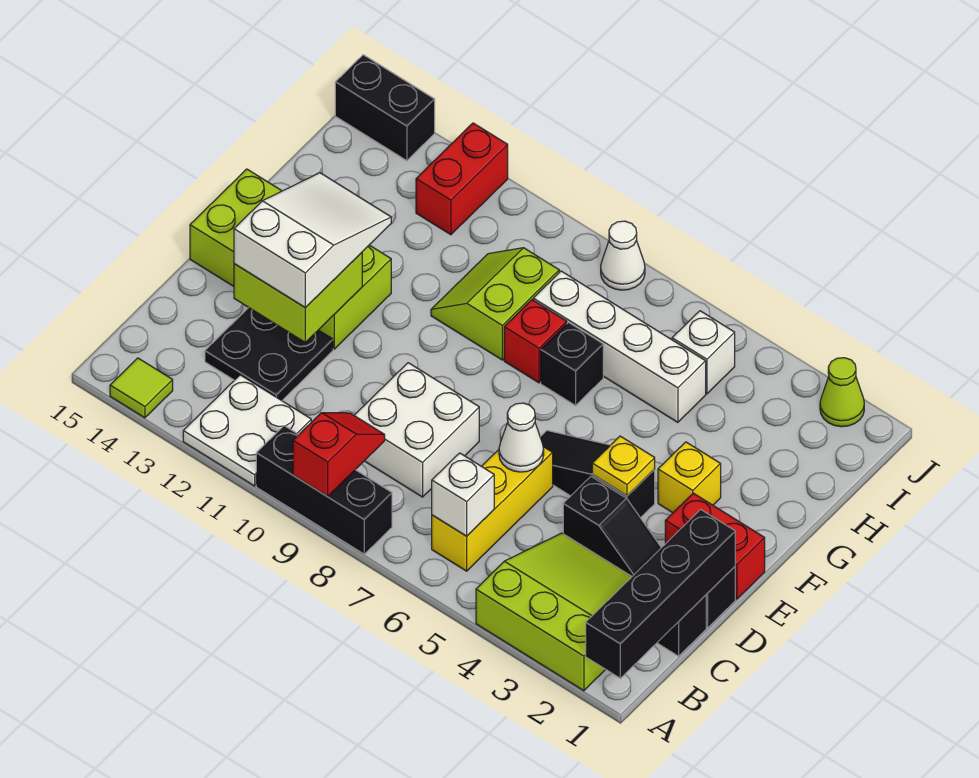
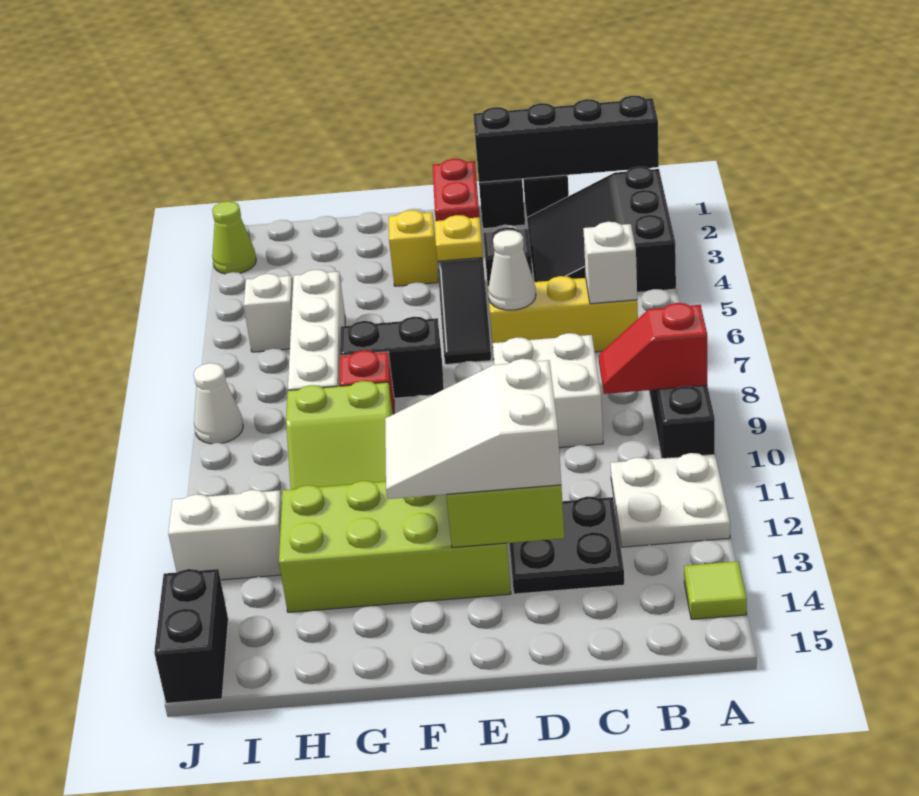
lime 3x3 slope [476,533,632,691] -> black 3x3 slope [527,166,676,292]
lime 2x4 brick [190,169,391,349] -> lime 2x4 brick turned to [279,481,511,612]
black 1x1 brick [541,322,603,405] -> black 1x2 brick [340,317,444,398]
red 1x2 brick [416,123,508,235] -> white 1x2 brick [168,490,282,580]

